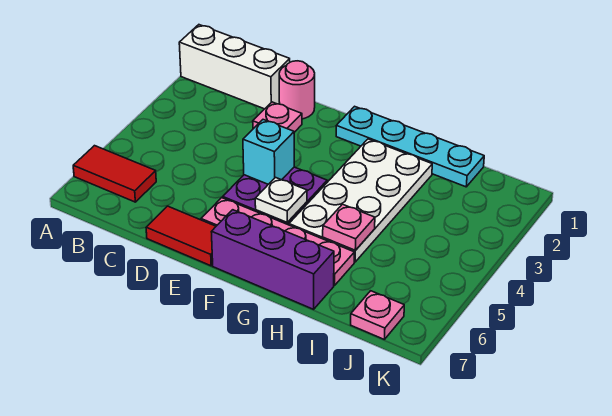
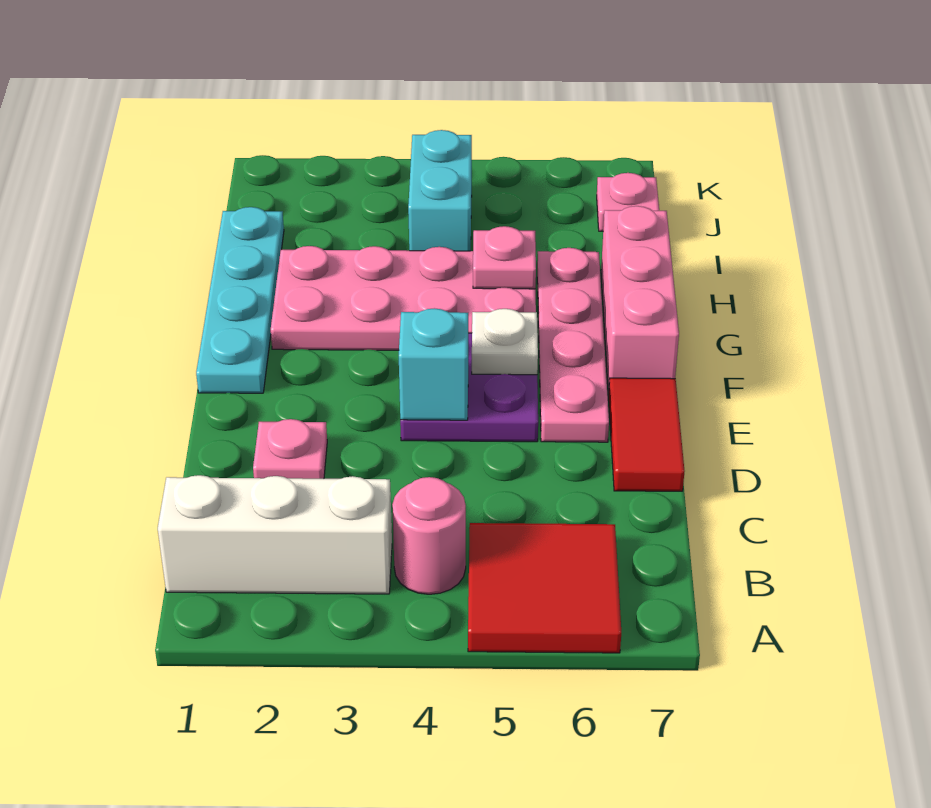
white 1x3 brick [179,25,290,109] -> white 1x3 brick turned to [158,475,392,594]
red 1x2 tile [73,146,156,202] -> red 2x2 tile [468,523,621,653]
pink 1x1 round brick [279,61,315,119] -> pink 1x1 round brick moved to [392,477,466,594]
purple 1x3 brick [211,210,334,309] -> pink 1x3 brick [601,206,679,395]
white 2x4 plate [289,139,432,262] -> pink 2x4 plate [271,246,536,350]
none -> cyan 1x2 brick [408,130,472,251]

